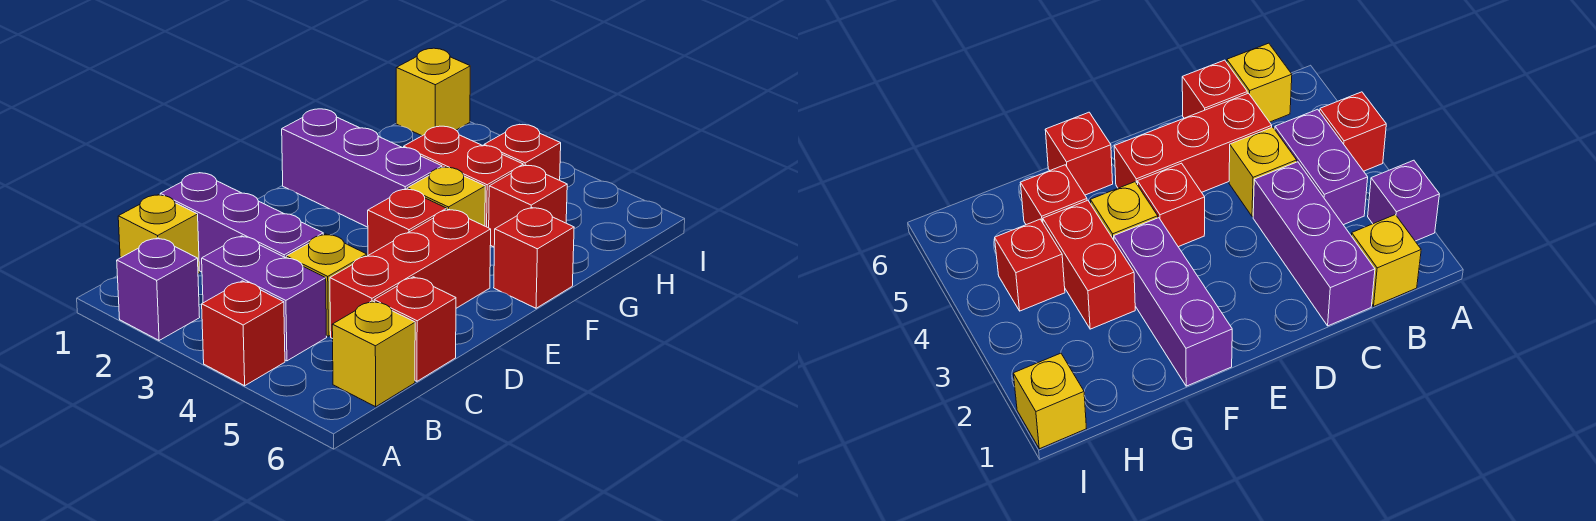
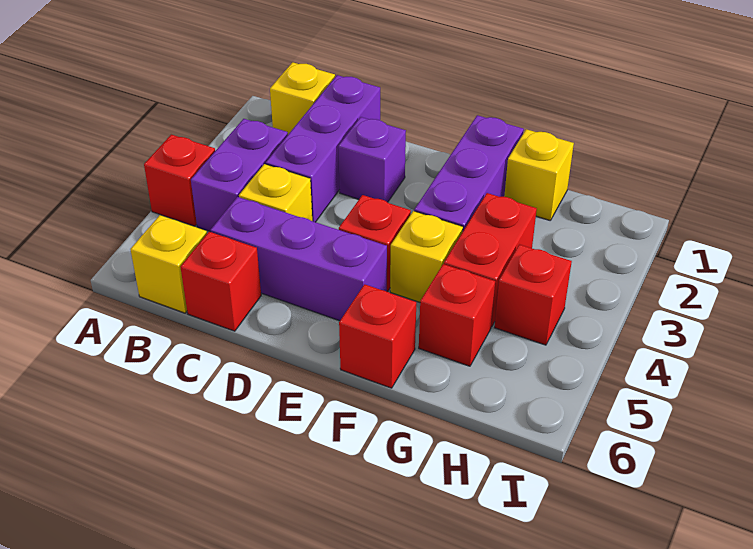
purple 1x1 brick [117,238,200,340] -> purple 1x1 brick moved to [338,117,406,202]
red 1x3 brick [330,209,491,339] -> purple 1x3 brick [210,197,387,321]
yellow 1x1 brick [396,48,470,136] -> yellow 1x1 brick moved to [504,129,574,220]

